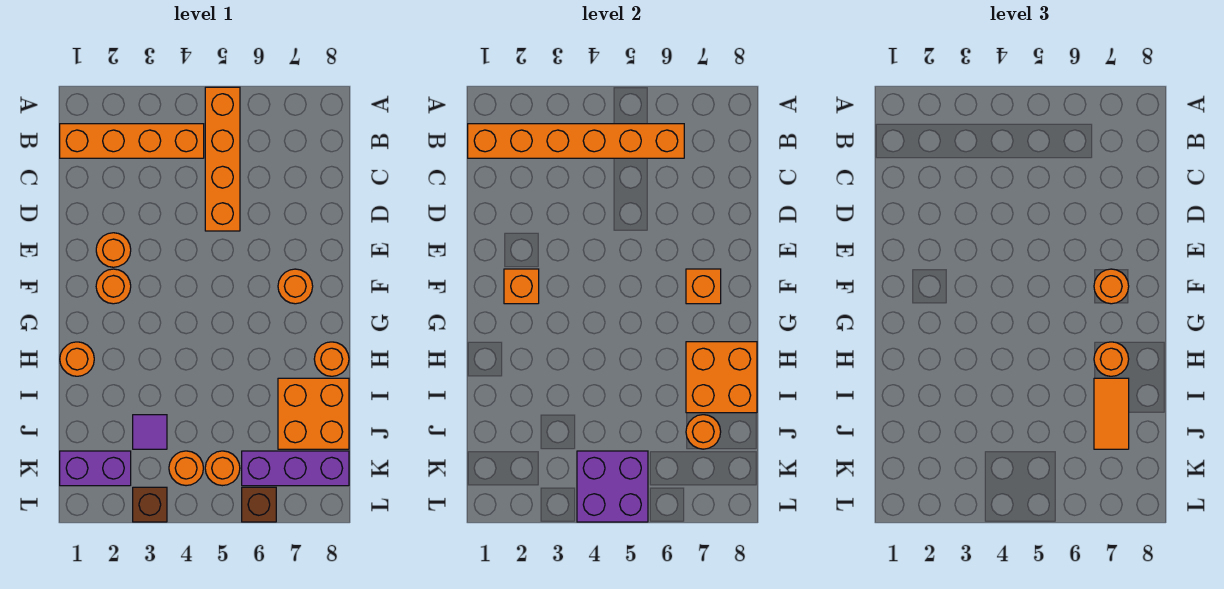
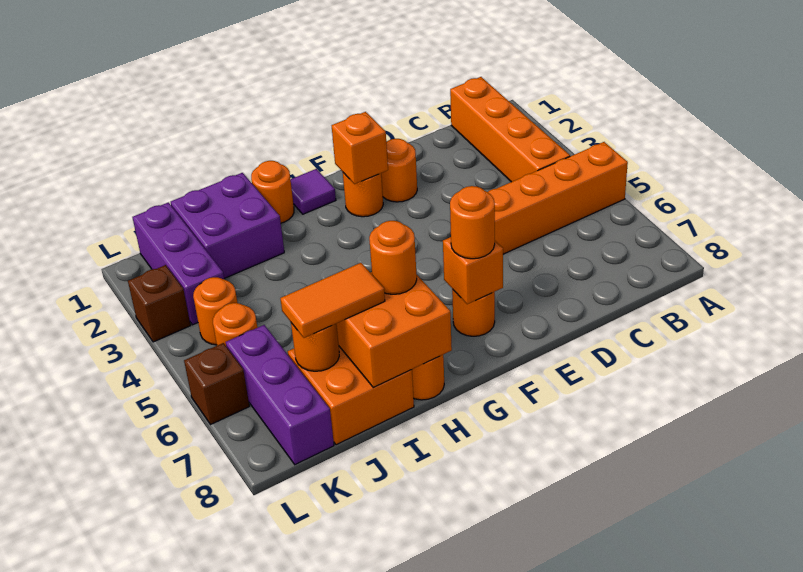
orange 1x6 brick [468,124,684,158] -> none
purple 1x1 tile [133,415,167,449] -> purple 1x1 tile moved to [291,169,336,214]
purple 1x2 brick [60,451,131,486] -> purple 1x3 brick [133,202,224,325]
purple 2x2 brick [577,451,648,522] -> purple 2x2 brick moved to [171,173,284,278]

